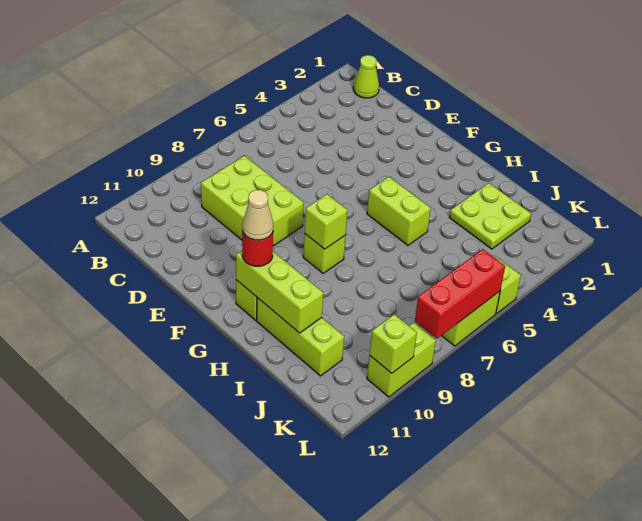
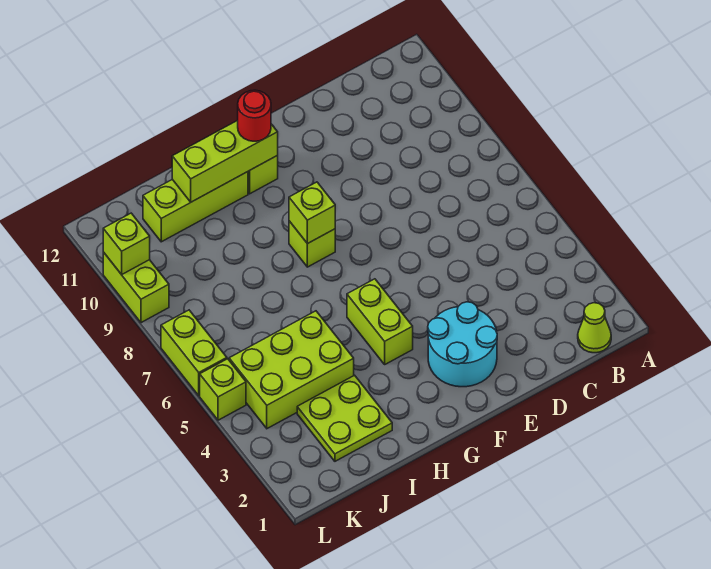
lime 2x3 brick [201,156,304,246] -> lime 2x3 brick moved to [229,311,354,429]
none -> cyan 2x2 round brick [428,302,497,387]
lime 1x2 brick [367,177,431,245] -> lime 1x2 brick turned to [347,279,413,364]
tan 1x1 cone [242,190,273,240] -> none
red 1x3 brick [415,249,505,339] -> none

